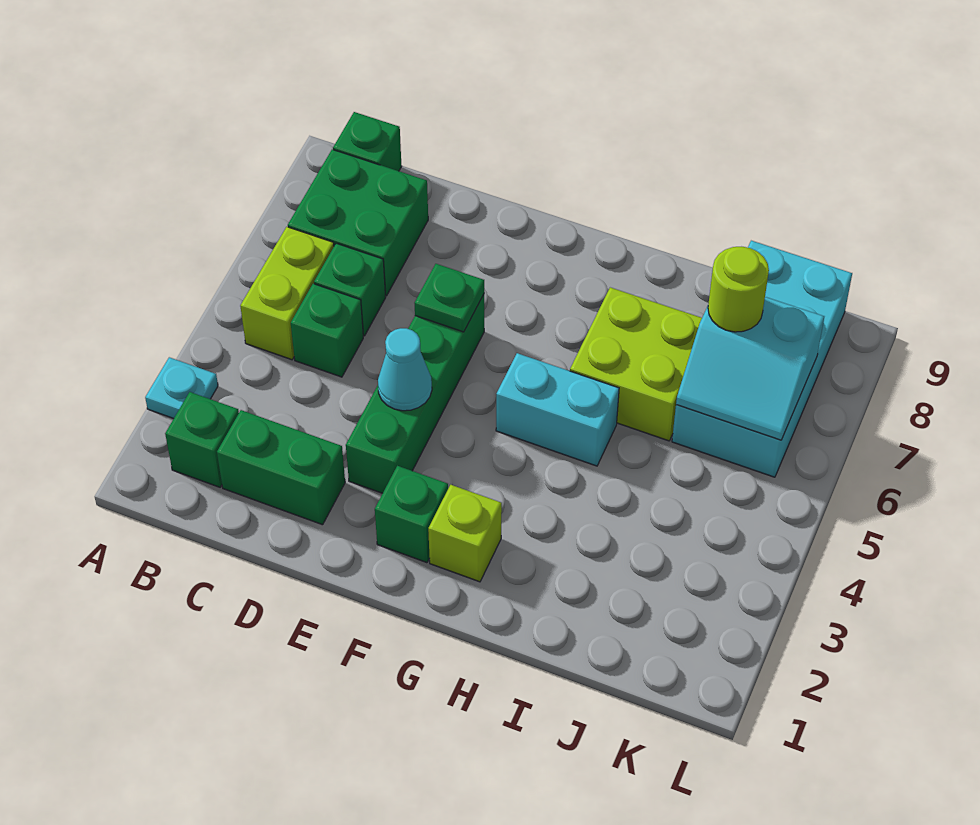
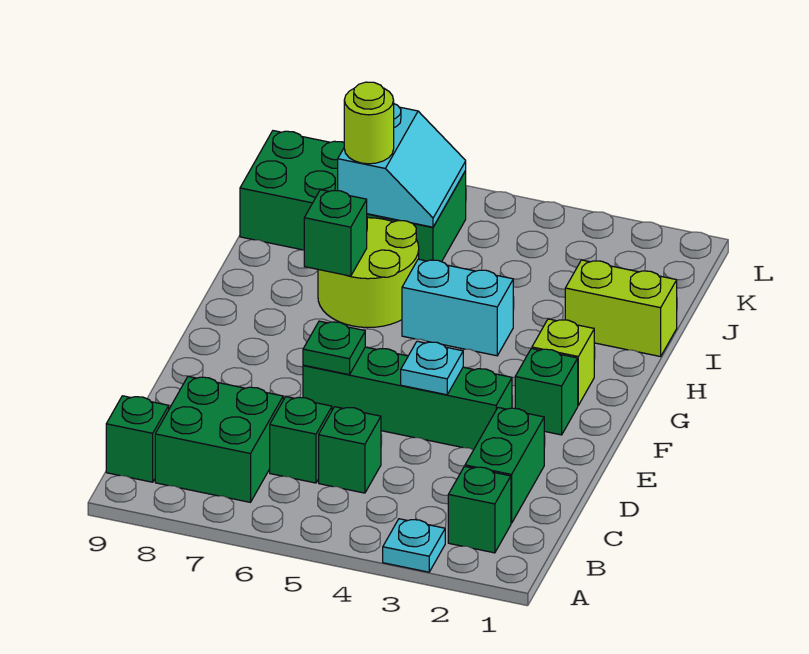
lime 1x2 brick [240,227,334,360] -> lime 1x2 brick moved to [565,260,677,357]
cyan 1x1 cone [378,328,432,411] -> cyan 1x1 plate [401,341,463,395]
cyan 1x2 brick [496,353,619,466] -> cyan 1x2 brick turned to [402,259,513,356]
lime 2x2 brick [570,287,702,441] -> lime 2x2 round brick [318,218,419,328]
none -> green 1x1 brick [304,190,367,276]
cyan 2x4 brick [672,241,852,477] -> green 2x4 brick [240,131,466,262]

